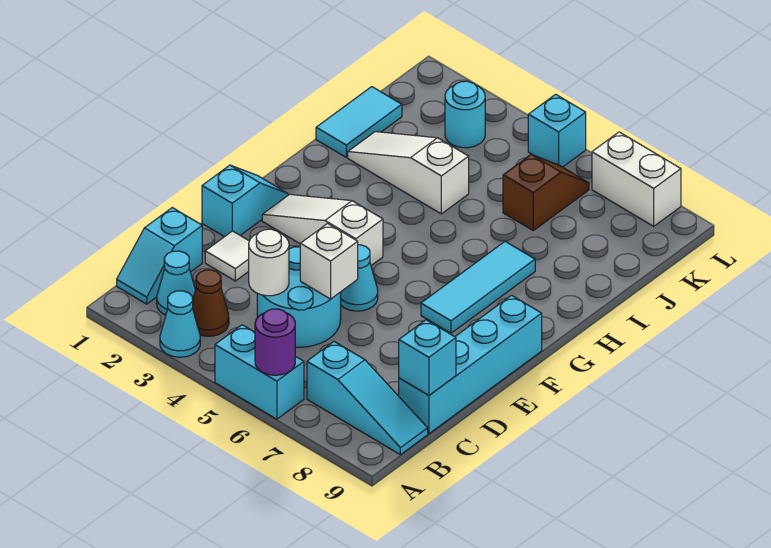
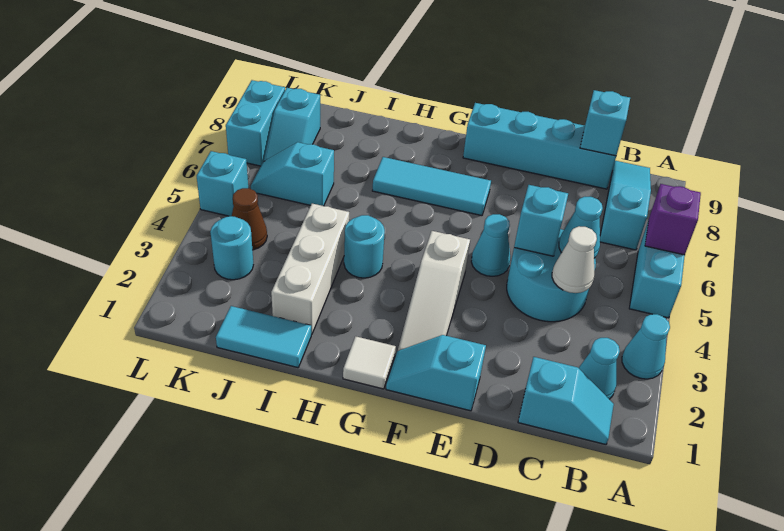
purple 1x1 round brick [255,309,295,375] -> purple 1x1 brick [645,184,701,255]
brown 1x1 cone [193,270,229,336] -> brown 1x1 cone moved to [232,188,267,250]
white 1x1 round brick [249,229,289,296] -> white 1x1 cone [552,226,597,293]
none -> cyan 1x1 cone [559,197,603,258]
white 1x1 tile [205,231,249,281] -> white 1x1 tile moved to [343,336,396,389]
white 1x1 brick [300,224,358,299] -> cyan 1x1 brick [514,185,568,256]
none -> cyan 1x1 round brick [344,215,385,278]
white 1x3 slope [348,132,469,214] -> white 1x3 brick [271,204,349,334]
brown 1x2 slope [503,155,589,230] -> cyan 1x2 slope [251,142,334,206]
none -> cyan 1x2 slope [264,88,320,161]
white 1x2 brick [592,132,681,226] -> cyan 1x2 brick [226,80,285,166]

